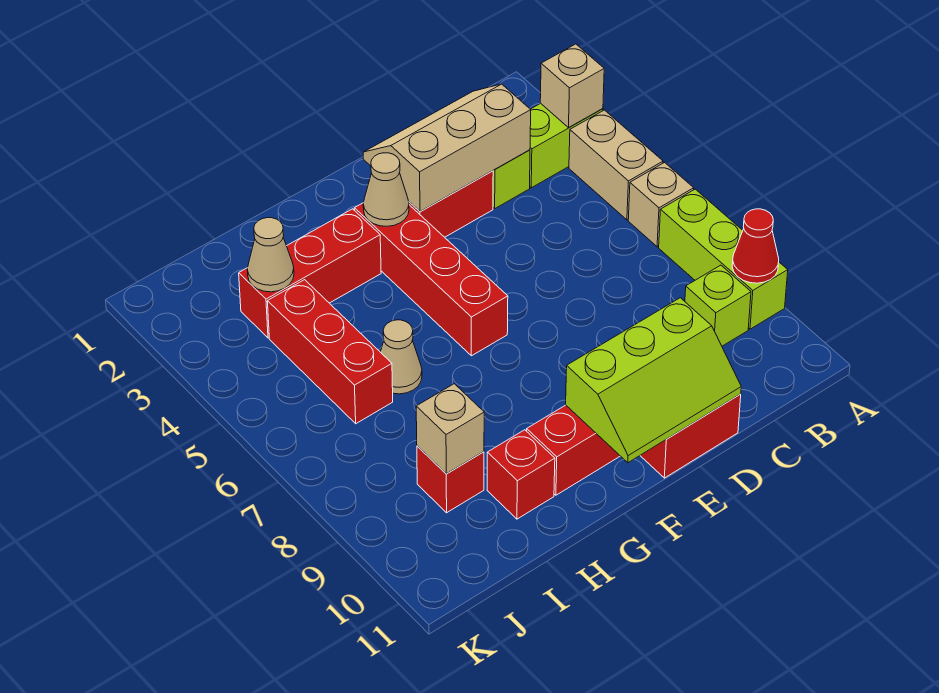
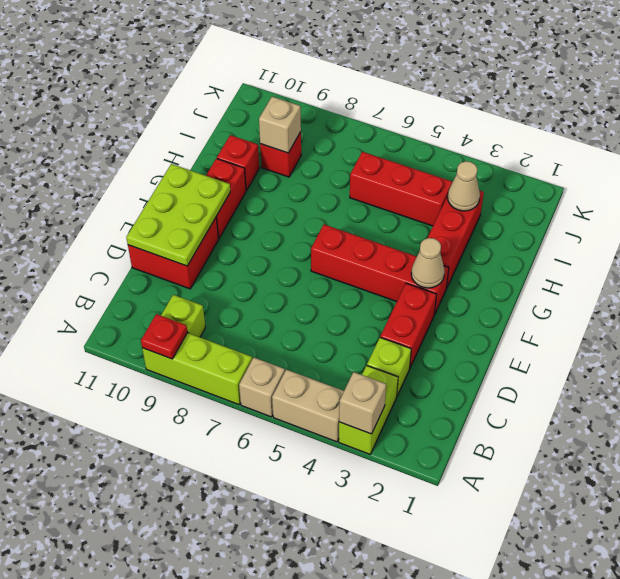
red 1x1 cone [732,209,779,283] -> red 1x1 plate [141,314,187,359]
tan 2x3 slope [363,84,531,212] -> none
lime 2x3 slope [566,298,741,463] -> lime 2x3 plate [126,164,230,266]
tan 1x1 cone [381,320,422,394] -> none

